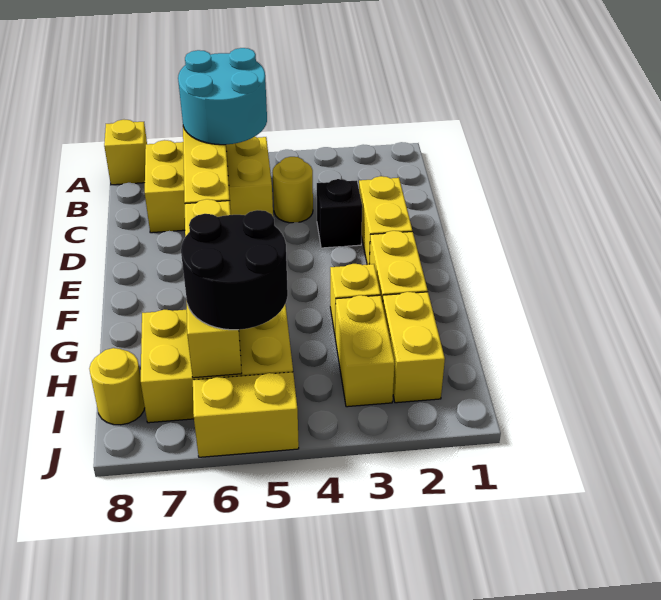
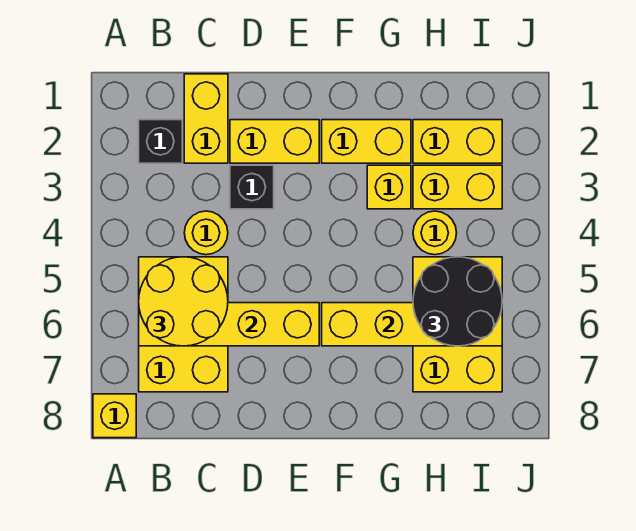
none -> black 1x1 brick [139,120,182,163]
cyan 2x2 round brick [178,48,267,145] -> yellow 2x2 round brick [139,257,228,346]
yellow 1x1 round brick [89,348,145,425] -> yellow 1x1 round brick moved to [413,211,457,255]
yellow 1x2 brick [193,372,299,457] -> yellow 1x2 brick moved to [184,74,228,163]

